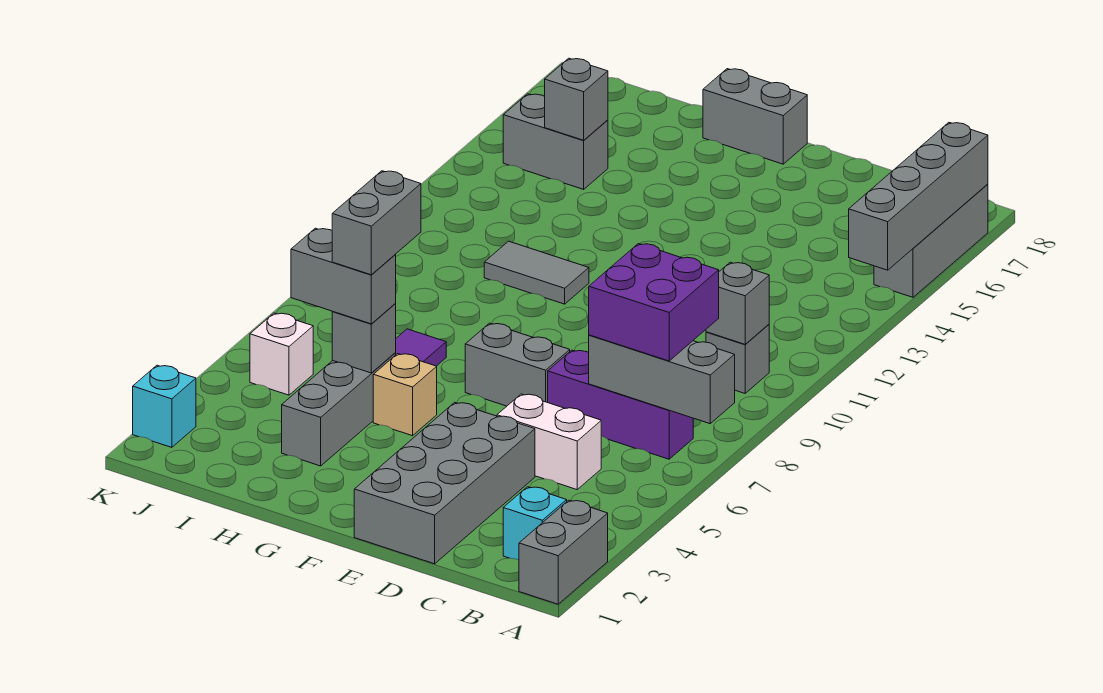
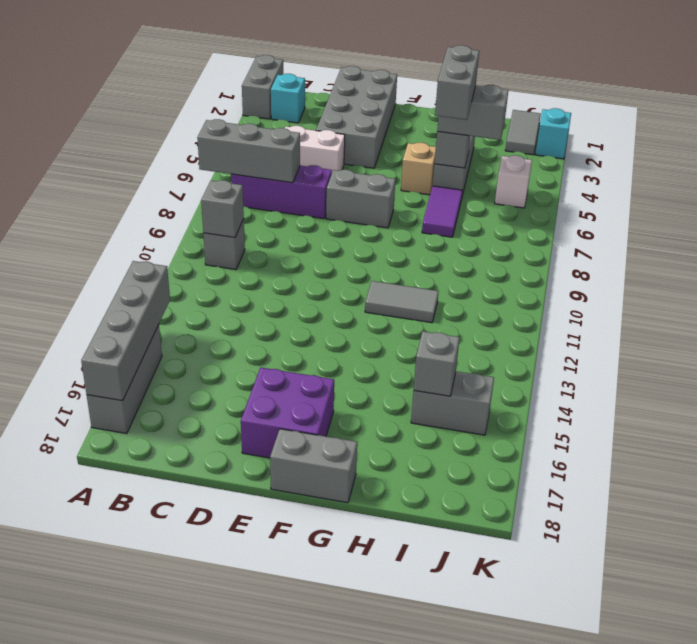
purple 2x2 brick [589,244,719,361] -> purple 2x2 brick moved to [241,368,334,458]
none -> grey 1x2 tile [505,110,541,155]

